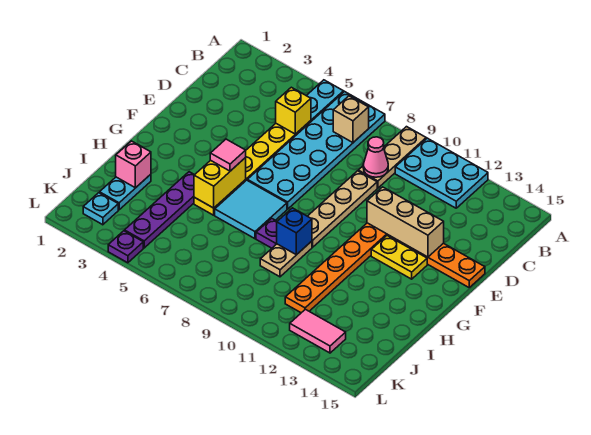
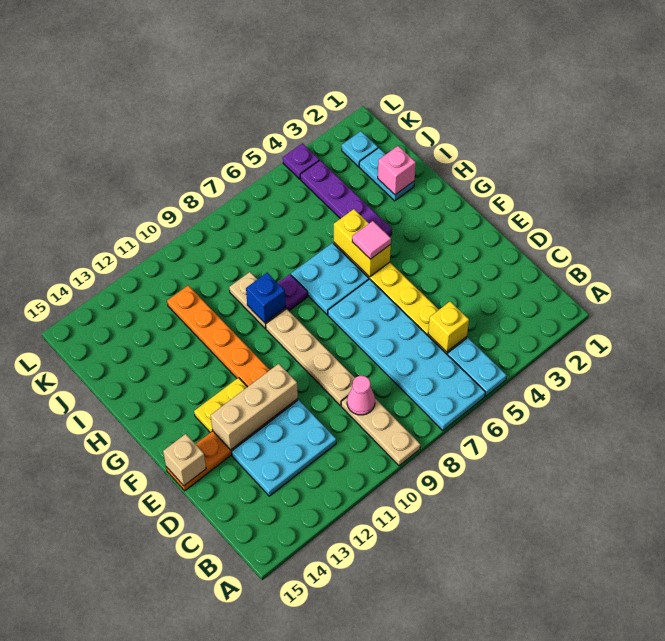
cyan 2x3 plate [395,138,488,208] -> cyan 2x3 plate moved to [232,400,336,496]
tan 1x1 brick [333,96,369,143] -> tan 1x1 brick moved to [163,434,206,486]
cyan 2x2 tile [215,180,287,239] -> cyan 2x2 plate [291,243,369,315]
pink 1x2 tile [290,309,346,353] -> none

